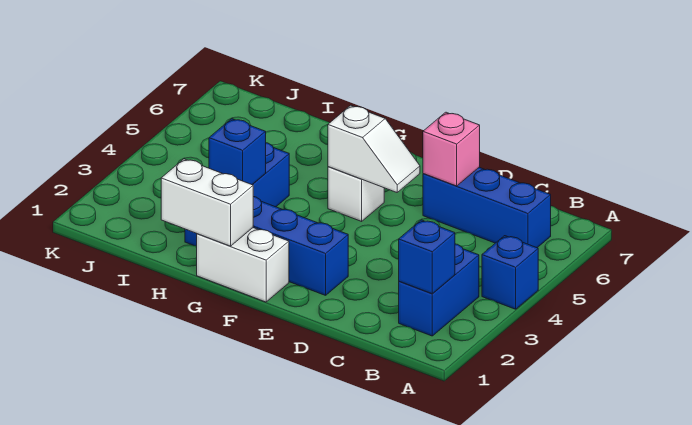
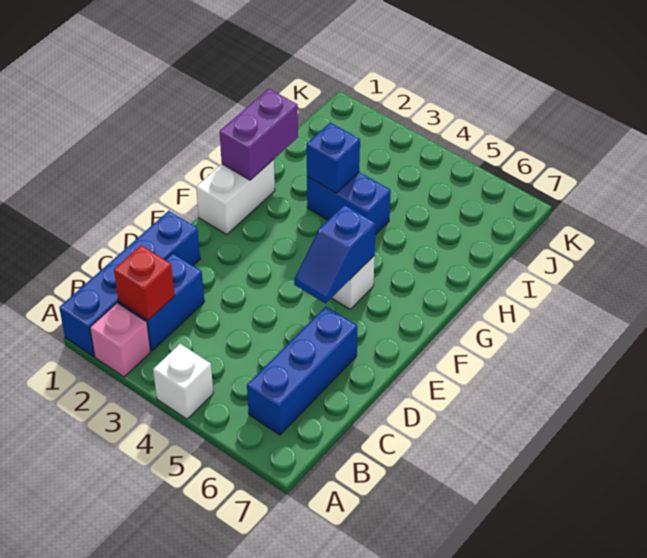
blue 1x1 brick [482,236,538,309] -> white 1x1 brick [153,344,213,419]
blue 1x2 brick [399,244,479,336] -> blue 1x2 brick turned to [119,253,204,351]
blue 1x1 brick [399,220,455,294] -> red 1x1 brick [114,245,175,320]
pink 1x1 brick [423,112,480,186] -> pink 1x1 brick moved to [90,303,151,377]
blue 1x4 brick [185,197,348,295] -> blue 1x4 brick moved to [59,211,200,357]
white 1x2 slope [328,105,420,192] -> blue 1x2 slope [294,205,376,304]
white 1x2 brick [161,159,253,246] -> purple 1x2 brick [220,89,298,180]

